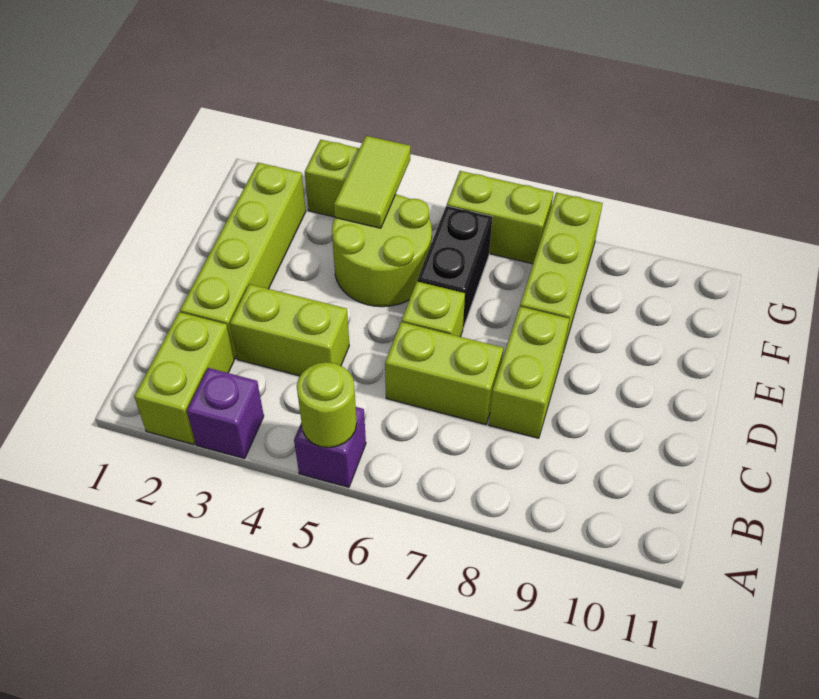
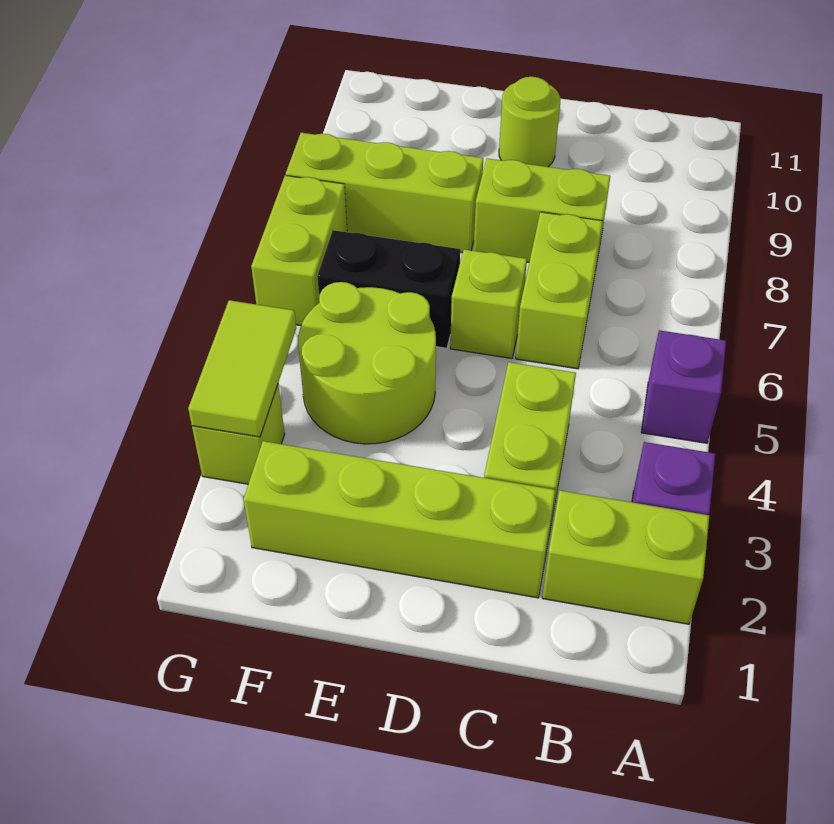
lime 1x1 round brick [297,362,357,448] -> lime 1x1 round brick moved to [499,77,560,167]
lime 1x2 tile [334,136,410,228] -> lime 1x2 tile turned to [188,300,296,437]

